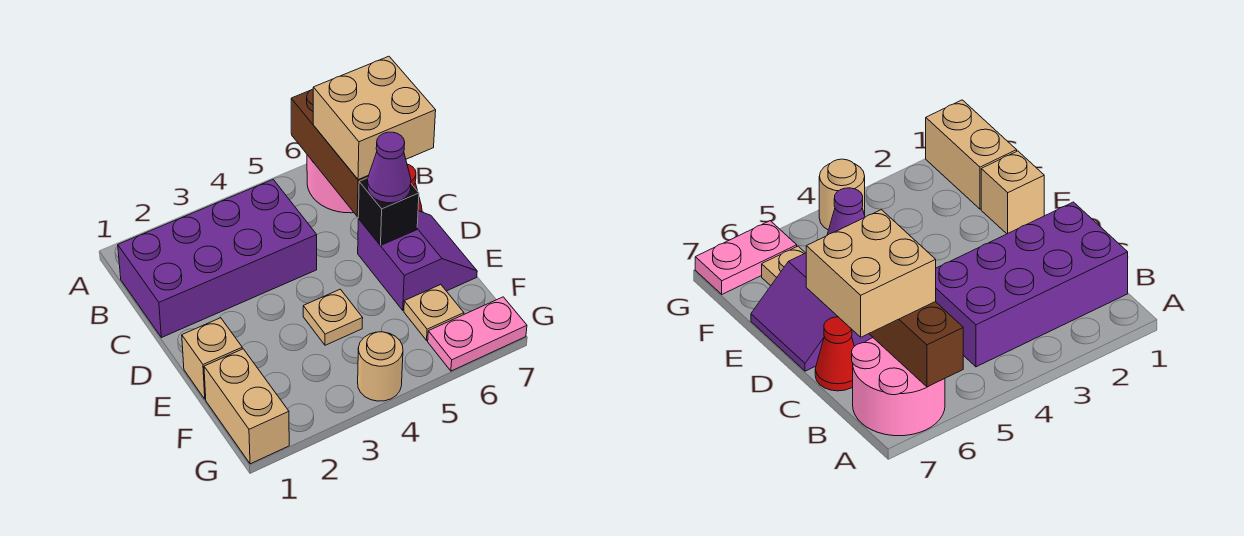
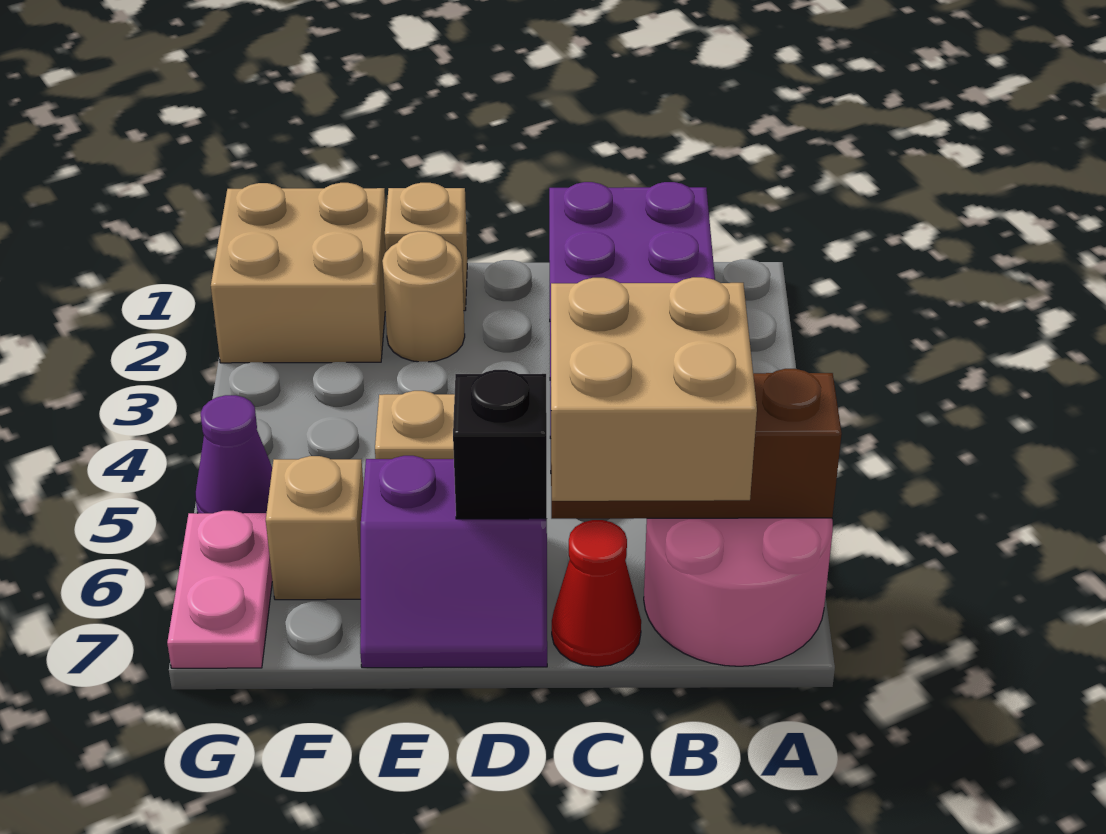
purple 1x1 cone [367,132,411,203] -> purple 1x1 cone moved to [195,395,272,513]
tan 1x2 brick [204,349,289,464] -> tan 2x2 brick [211,183,386,363]
tan 1x1 plate [404,285,464,340] -> tan 1x1 brick [266,456,364,600]
tan 1x1 round brick [358,332,403,401] -> tan 1x1 round brick moved to [382,231,465,362]

